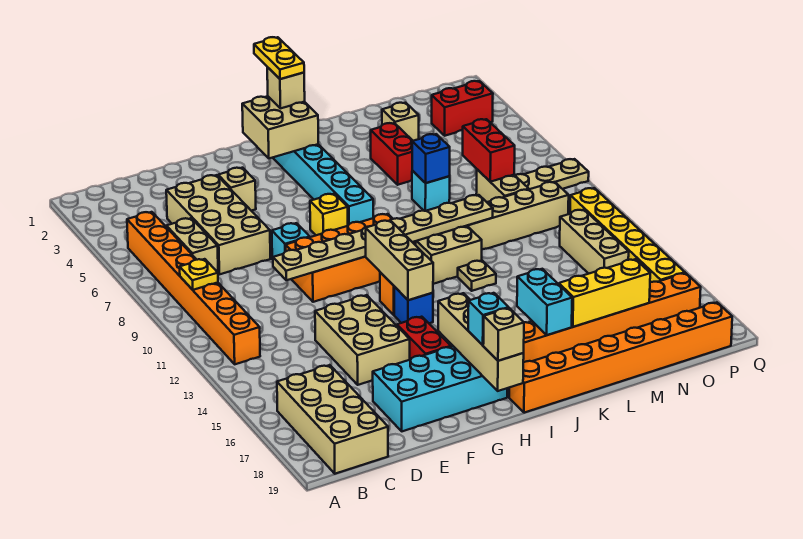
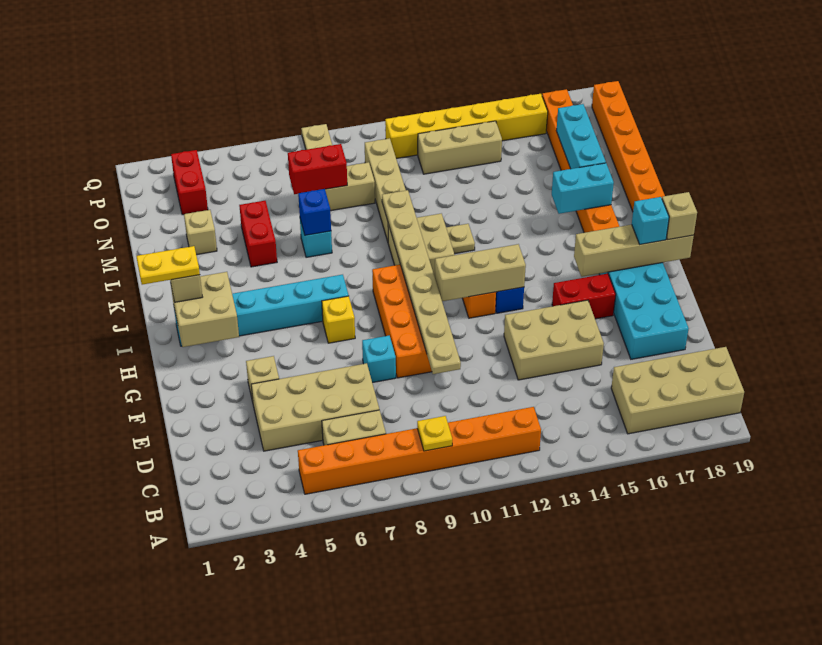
red 1x2 brick [371,123,413,185] -> red 1x2 brick turned to [239,201,277,267]
yellow 1x3 brick [559,259,650,327] -> cyan 1x3 brick [556,104,606,169]

